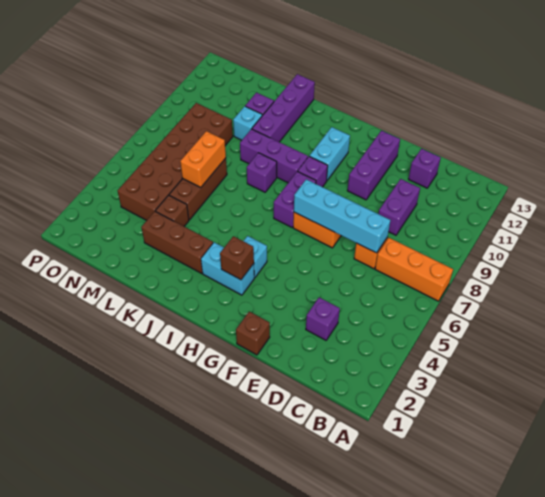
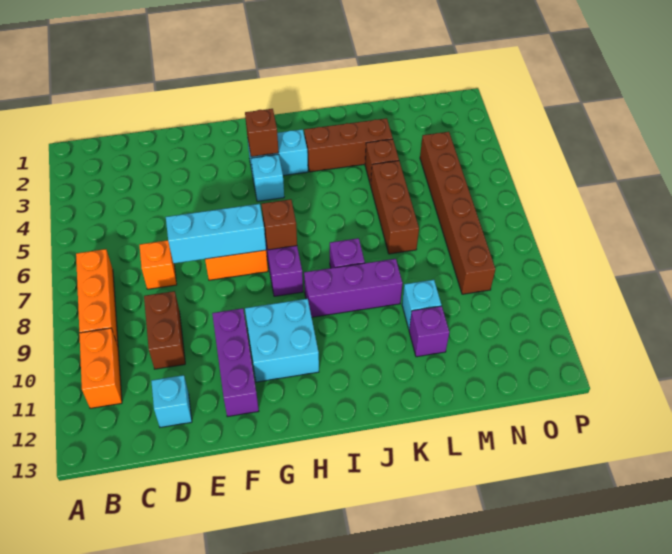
orange 1x3 brick [375,238,453,301] -> orange 1x3 brick turned to [76,249,118,345]
purple 1x1 brick [306,297,340,340] -> none
cyan 1x4 brick [294,179,390,253] -> cyan 1x3 brick [166,204,266,263]
purple 1x2 brick [379,179,420,235] -> brown 1x2 brick [144,291,185,369]
purple 1x1 brick [409,149,441,188] -> cyan 1x1 brick [151,375,192,427]
brown 1x1 brick [236,312,270,355] -> brown 1x1 brick moved to [262,199,297,250]
purple 1x1 brick [298,156,328,187] -> none
cyan 1x2 brick [310,127,350,180] -> cyan 2x2 brick [245,299,319,382]
purple 1x4 brick [252,74,315,142] -> none
orange 1x2 brick [180,131,226,188] -> orange 1x2 brick moved to [79,328,122,408]
brown 2x6 brick [118,103,233,220] -> brown 1x6 brick [420,132,495,294]

